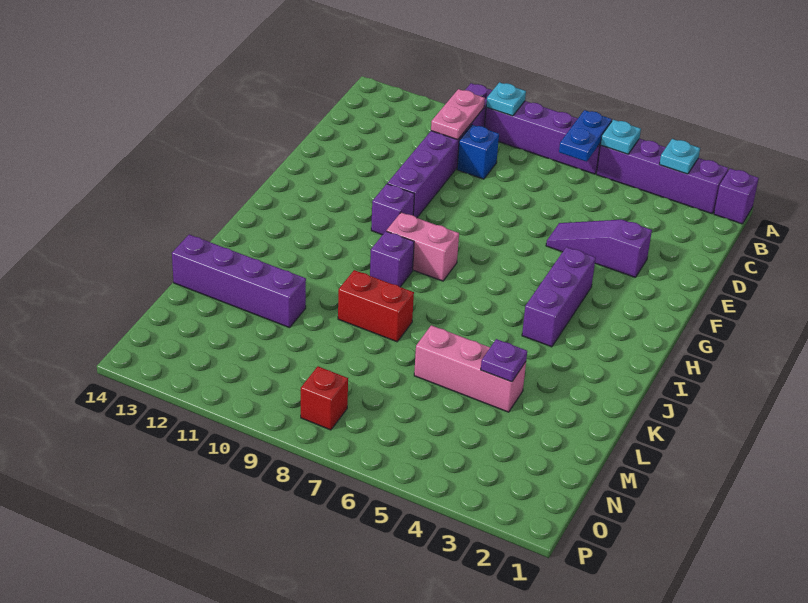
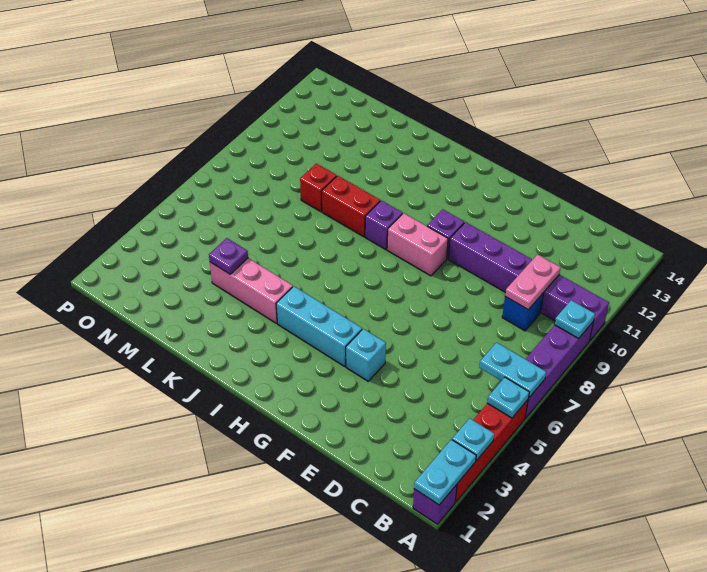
none -> cyan 1x2 plate [414,440,476,505]
purple 1x4 brick [596,139,728,214] -> red 1x4 brick [455,400,528,502]
blue 1x2 plate [559,110,612,162] -> cyan 1x2 plate [479,342,546,397]
pink 1x2 plate [431,89,485,140] -> pink 1x2 plate turned to [505,254,561,310]
purple 1x3 slope [546,220,652,277] -> none
none -> cyan 1x1 brick [346,329,386,381]
purple 1x3 brick [522,247,596,347] -> cyan 1x3 brick [276,286,362,366]
pink 1x2 brick [386,212,459,281] -> pink 1x2 brick turned to [387,213,448,276]
red 1x2 brick [338,270,414,342] -> red 1x2 brick turned to [321,176,380,237]
pink 1x3 brick [414,325,526,412] -> pink 1x3 brick turned to [210,258,293,323]
purple 1x4 brick [172,235,306,328] -> none
red 1x1 brick [301,366,348,430] -> red 1x1 brick moved to [300,164,337,212]

